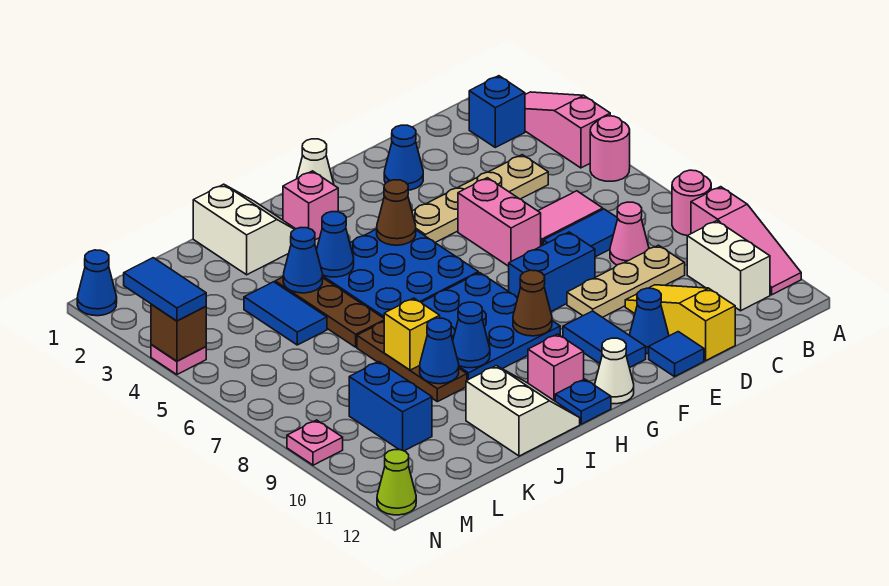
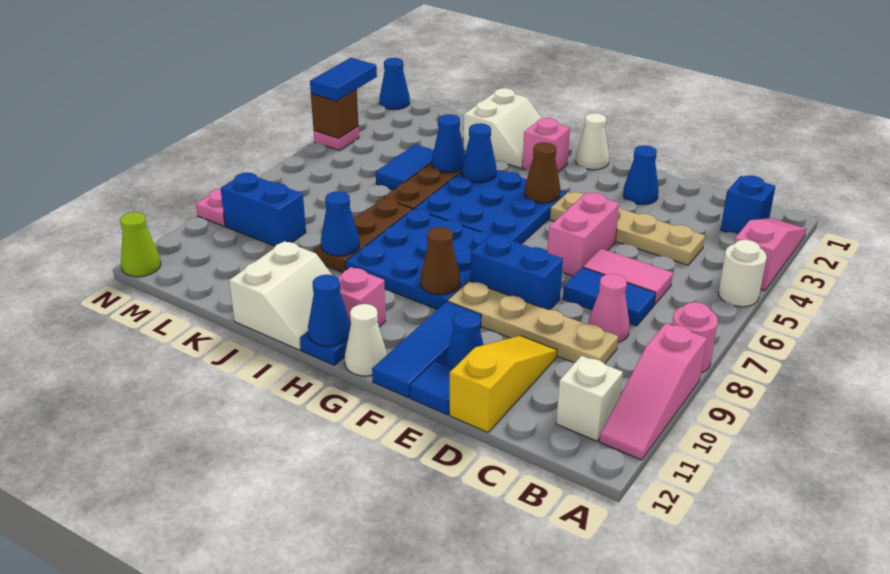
pink 1x1 round brick [590,116,630,181] -> white 1x1 round brick [719,240,767,307]
white 1x2 brick [687,221,770,311] -> white 1x1 brick [556,356,623,441]
tan 1x3 plate [567,245,685,317] -> tan 1x4 plate [448,281,618,364]
blue 1x2 tile [563,311,646,368] -> blue 1x3 tile [372,301,481,398]
blue 1x1 cone [453,302,490,368] -> blue 1x1 cone moved to [308,275,351,346]
yellow 1x1 brick [384,298,440,370] -> none
blue 1x2 brick [349,362,432,451] -> blue 1x2 brick turned to [220,173,306,246]

